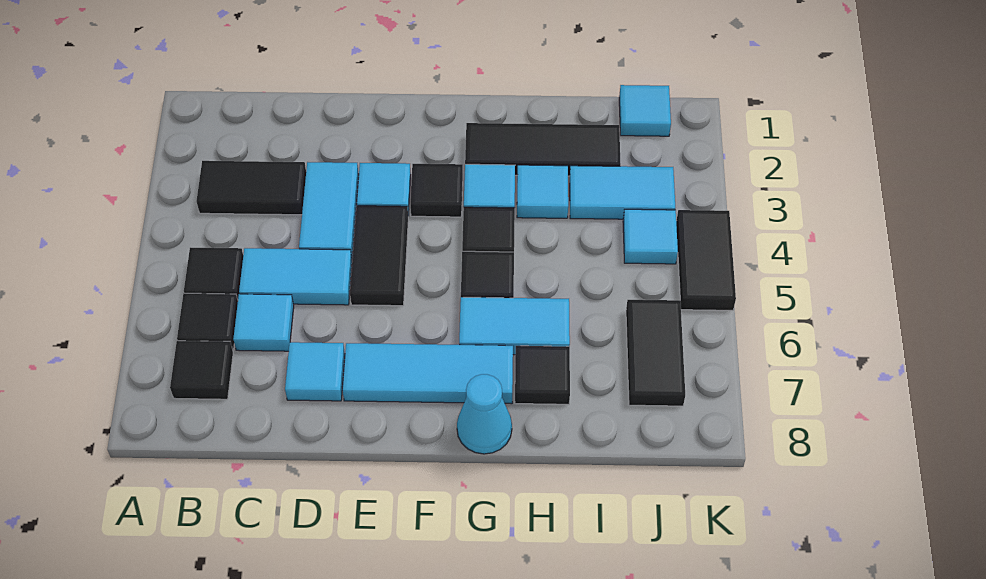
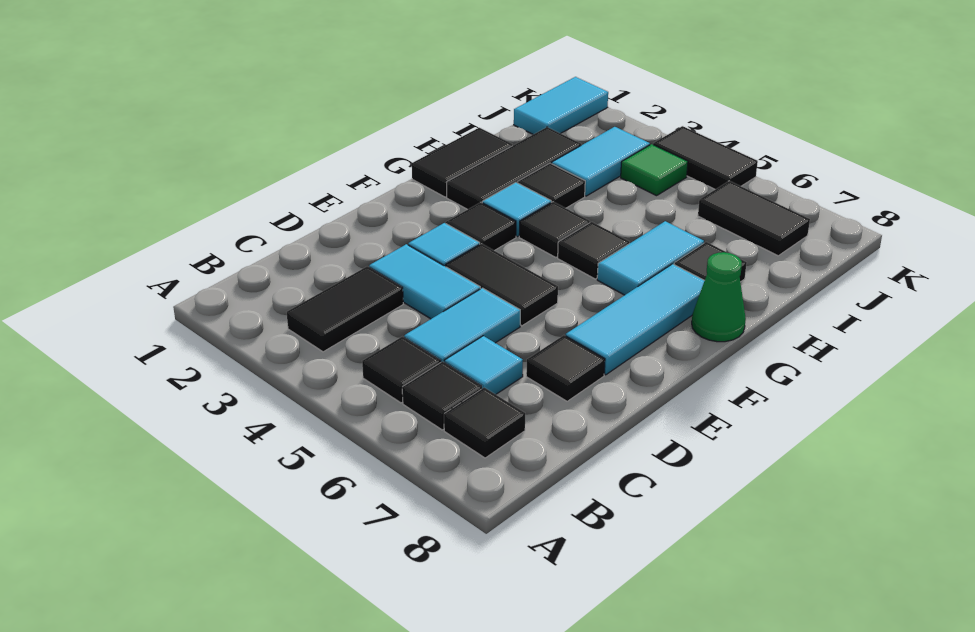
cyan 1x1 tile [285,342,345,401] -> black 1x1 tile [526,335,605,401]
none -> black 1x2 tile [412,128,512,197]
cyan 1x1 cone [457,374,512,454] -> green 1x1 cone [692,252,746,342]
cyan 1x1 tile [517,165,568,218] -> black 1x1 tile [518,163,585,208]
cyan 1x1 tile [619,85,671,136] -> cyan 1x2 tile [514,77,608,134]
cyan 1x1 tile [623,209,678,264] -> green 1x1 tile [621,144,688,196]

